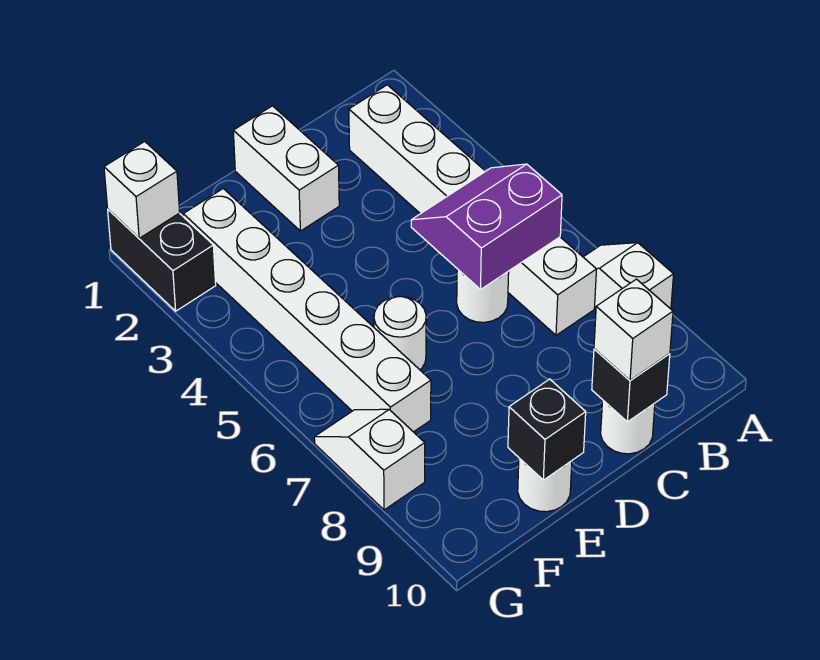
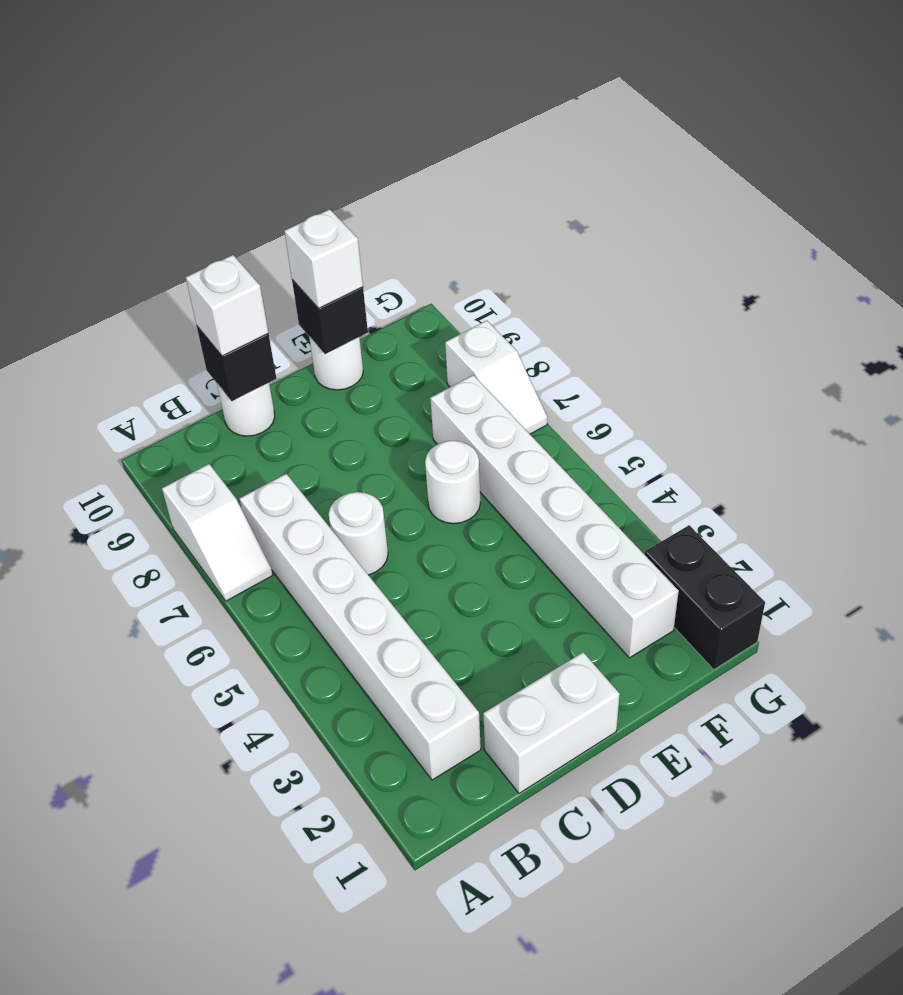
purple 2x2 slope [411,164,562,289] -> none
white 1x2 brick [233,106,339,231] -> white 1x2 brick turned to [483,652,620,793]
white 1x1 brick [104,142,180,238] -> white 1x1 brick moved to [284,209,363,309]

